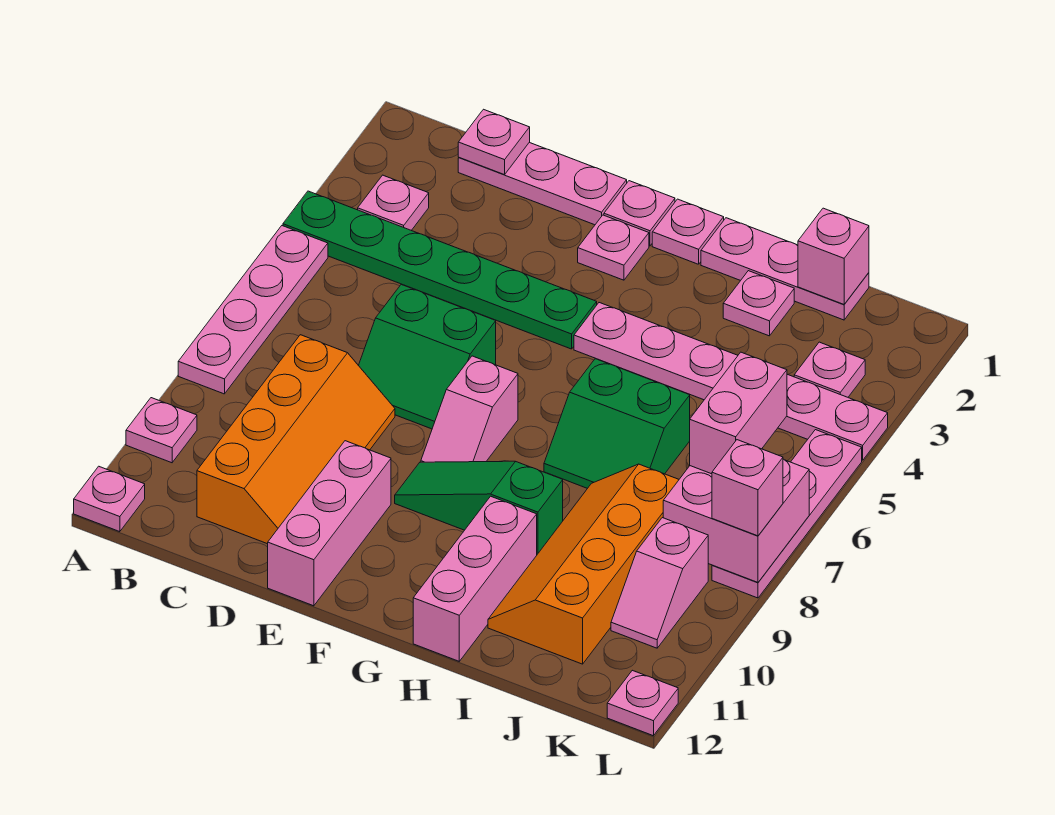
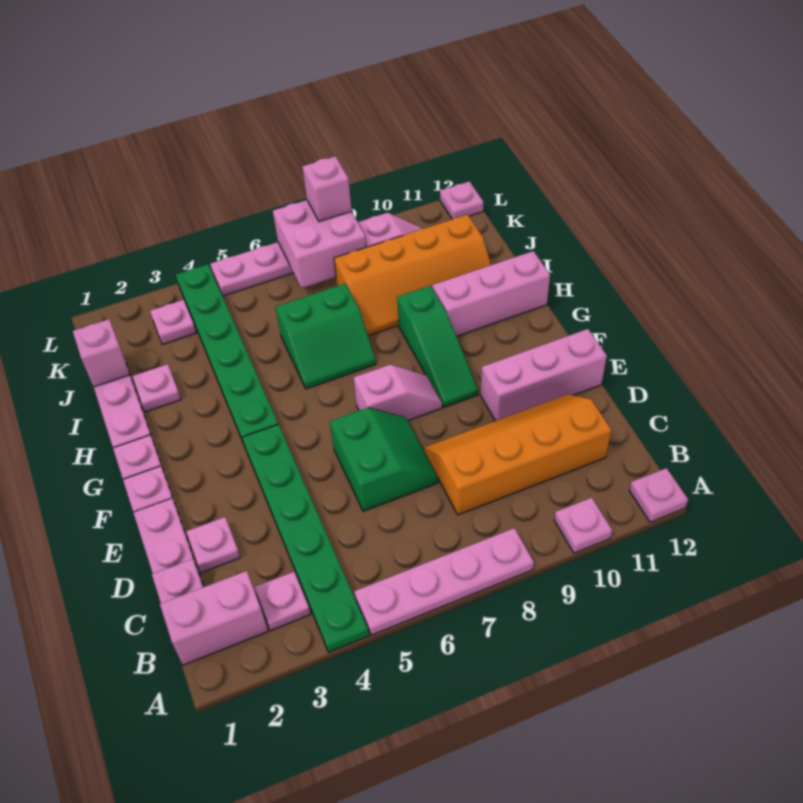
pink 1x1 plate [578,215,649,280] -> pink 1x1 plate moved to [186,517,240,573]
pink 1x6 plate [574,303,888,460] -> green 1x6 plate [176,264,278,442]
green 2x2 slope [544,359,690,488] -> green 2x2 slope turned to [276,284,376,389]
pink 1x2 brick [690,352,787,474] -> pink 1x2 brick moved to [160,571,268,665]

